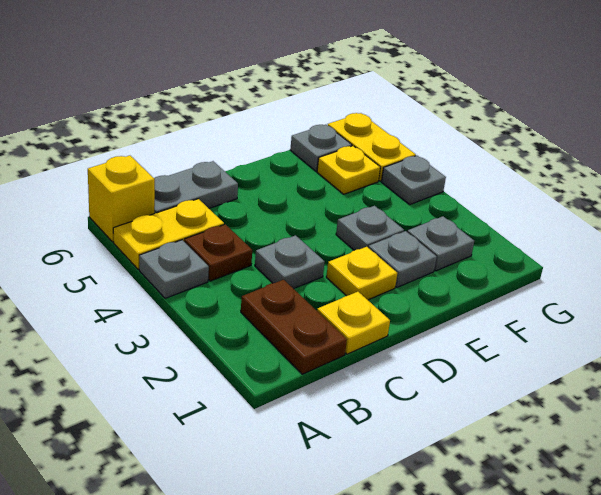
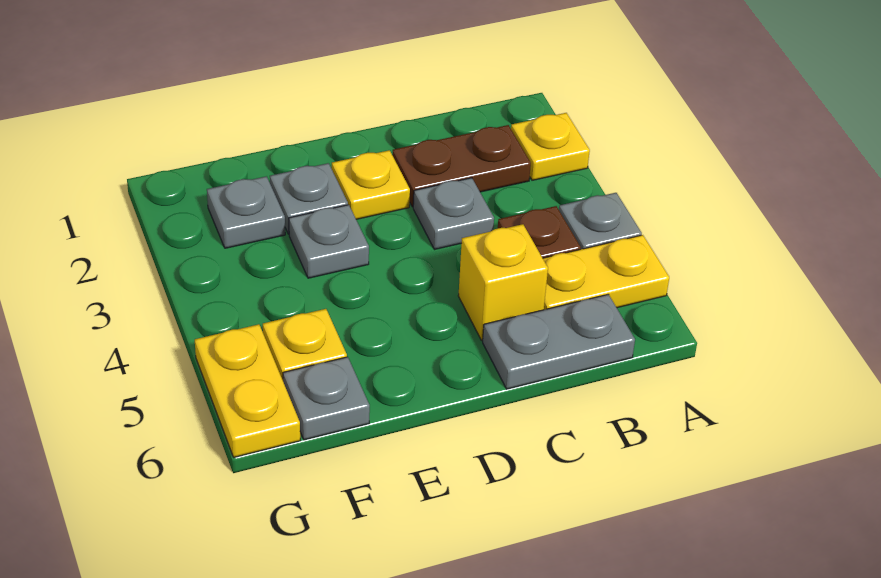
yellow 1x1 brick [88,156,155,242] -> yellow 1x1 brick moved to [458,224,548,340]
brown 1x2 plate [241,280,347,374] -> brown 1x2 plate turned to [392,125,531,207]
yellow 1x1 plate [317,292,390,354] -> yellow 1x1 plate moved to [511,113,590,180]
grey 1x1 plate [382,156,446,204] -> none

